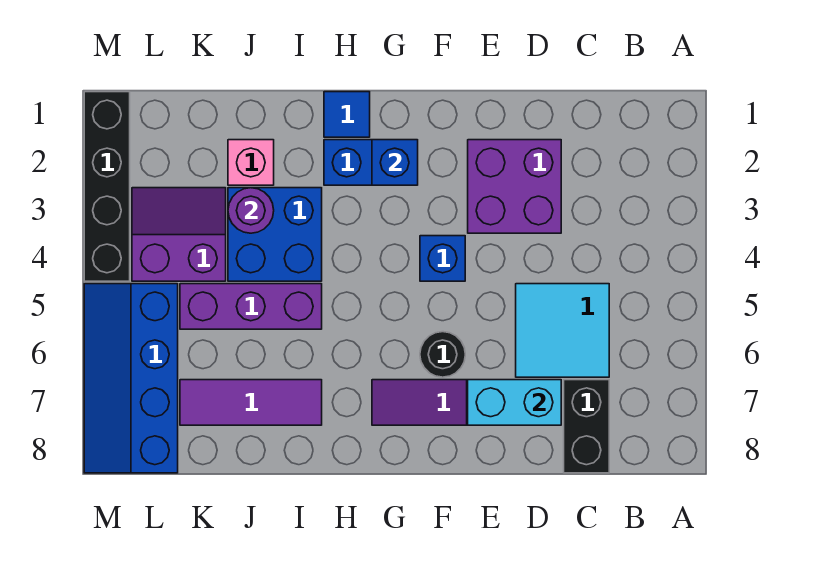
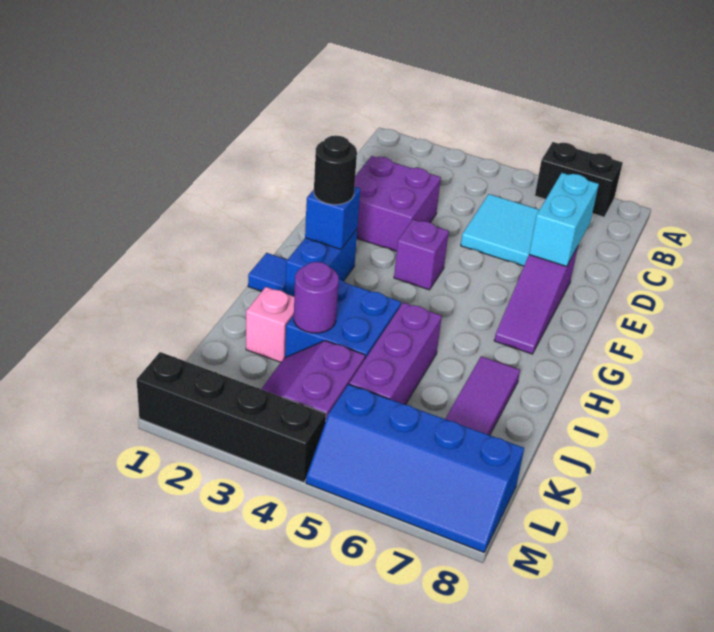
black 1x2 brick [564,380,609,473] -> black 1x2 brick moved to [535,142,623,217]
blue 1x1 brick [420,236,465,281] -> purple 1x1 brick [394,219,449,290]
black 1x1 round brick [420,332,465,377] -> black 1x1 round brick moved to [314,135,357,205]

